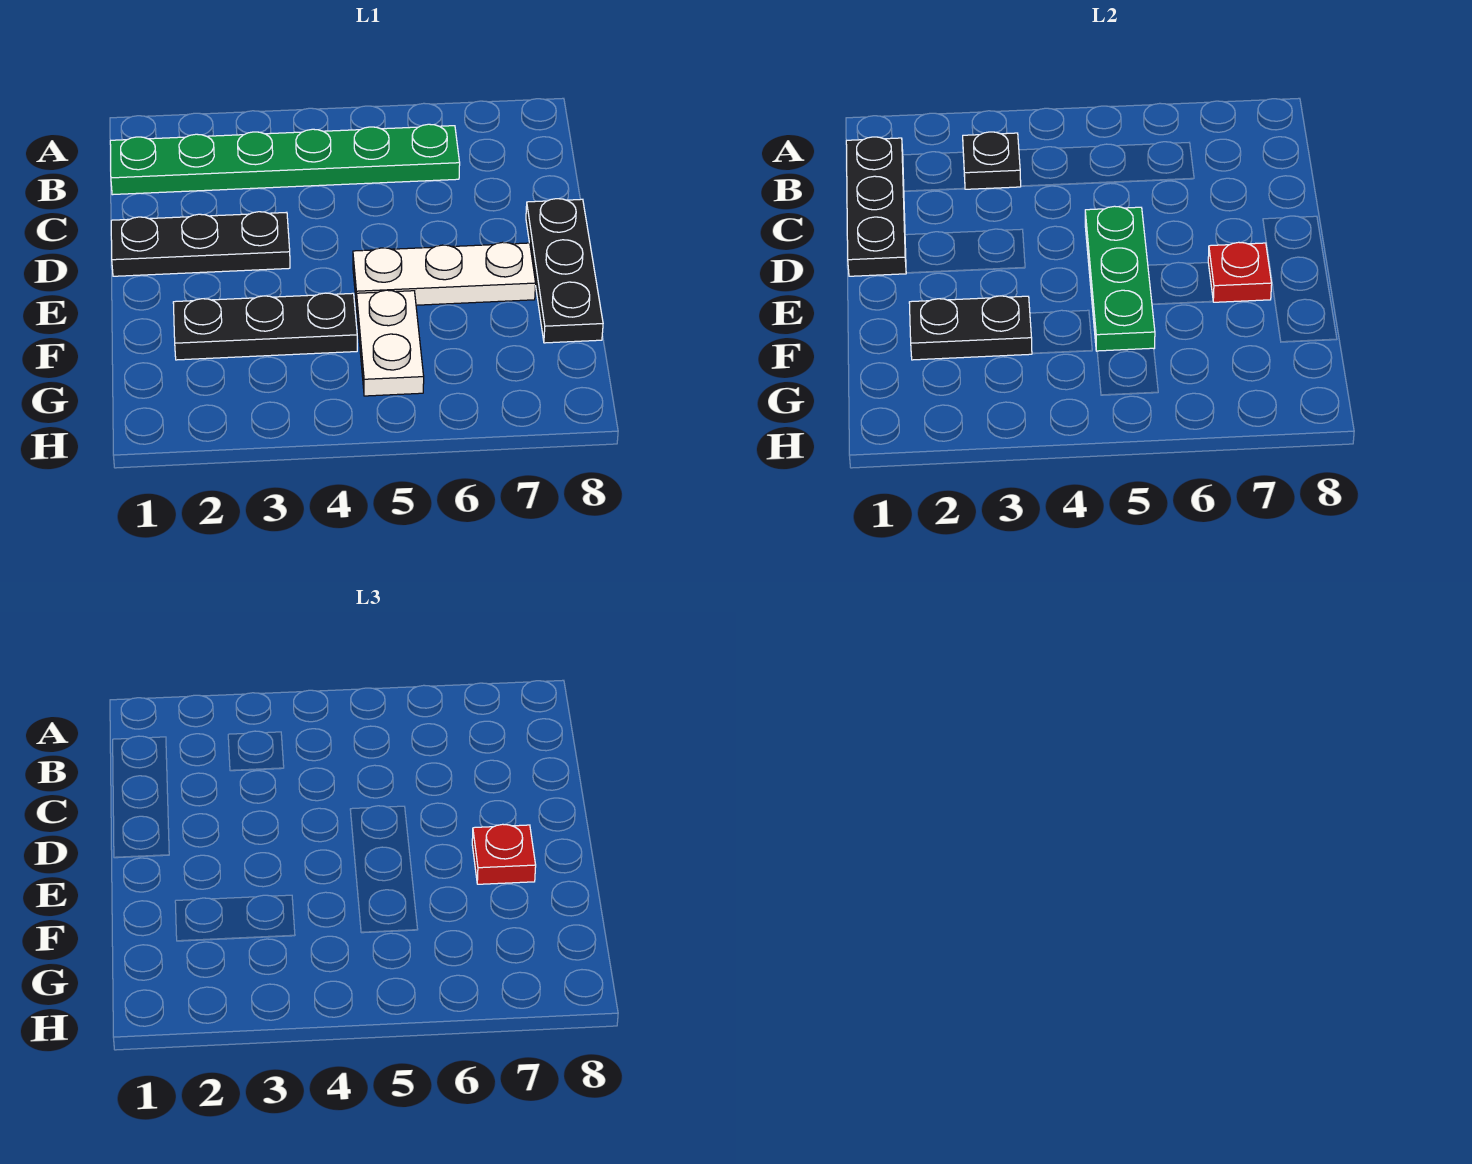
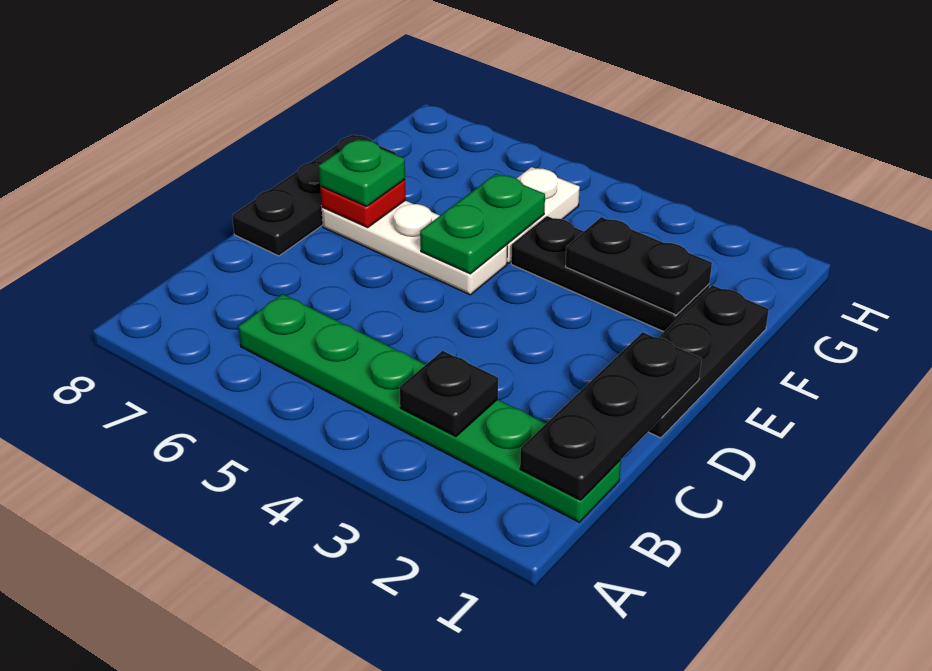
black 1x3 plate [111,212,290,276] -> black 1x3 plate turned to [648,285,769,438]
green 1x3 plate [1085,206,1155,351] -> green 1x2 plate [420,174,545,274]
red 1x1 plate [472,824,536,884] -> green 1x1 plate [319,139,405,206]

